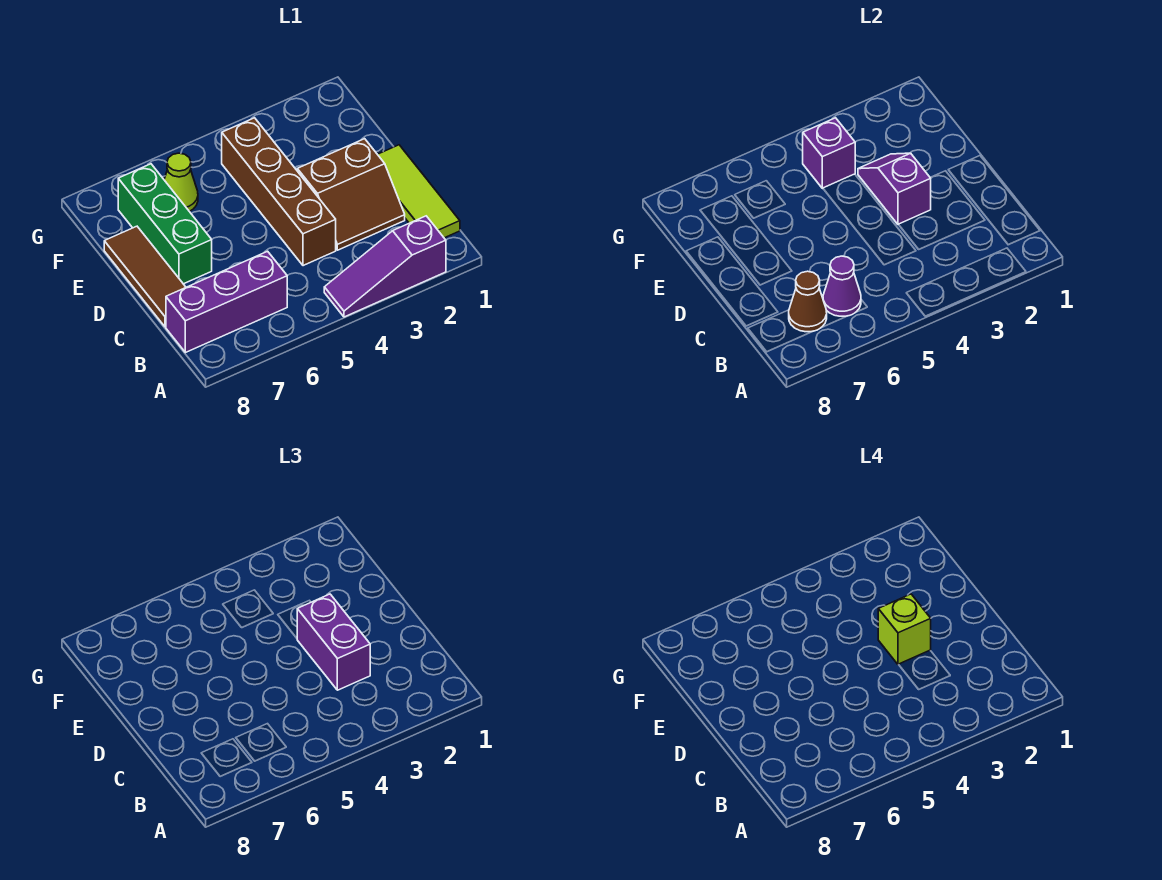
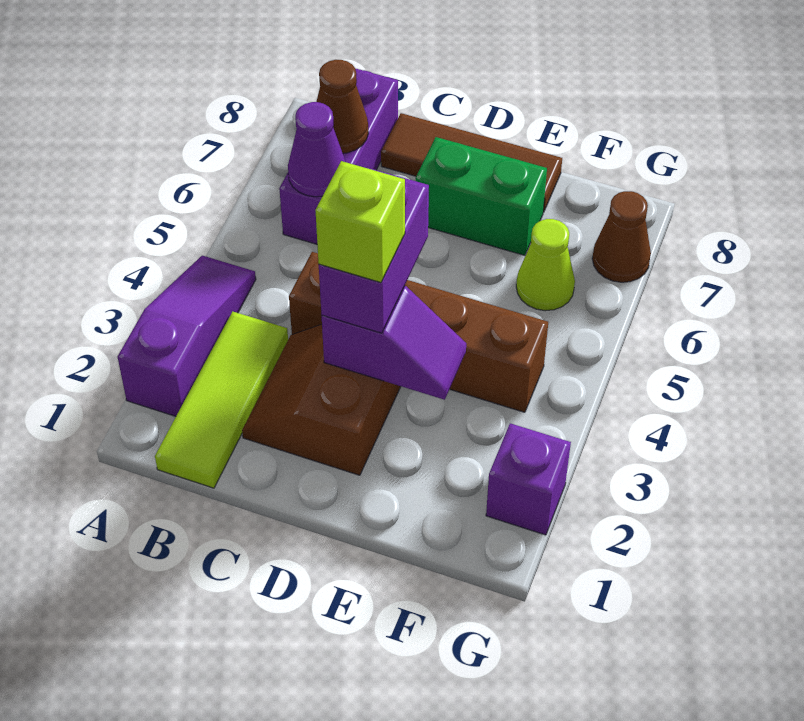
lime 1x3 tile [378,145,460,238] -> lime 1x3 tile turned to [155,312,288,488]
purple 1x2 brick [297,594,370,690] -> purple 1x2 brick turned to [319,168,429,333]
green 1x3 brick [118,164,212,284] -> green 1x2 brick [416,137,547,255]
purple 1x1 brick [803,118,855,188] -> purple 1x1 brick moved to [486,423,571,535]
none -> brown 1x1 cone [592,191,651,282]

